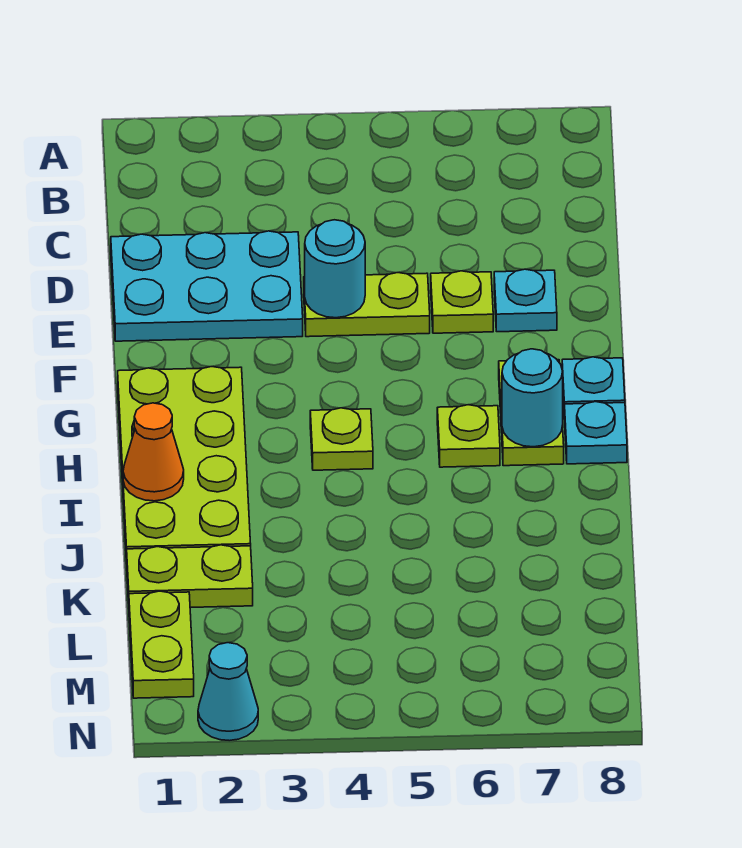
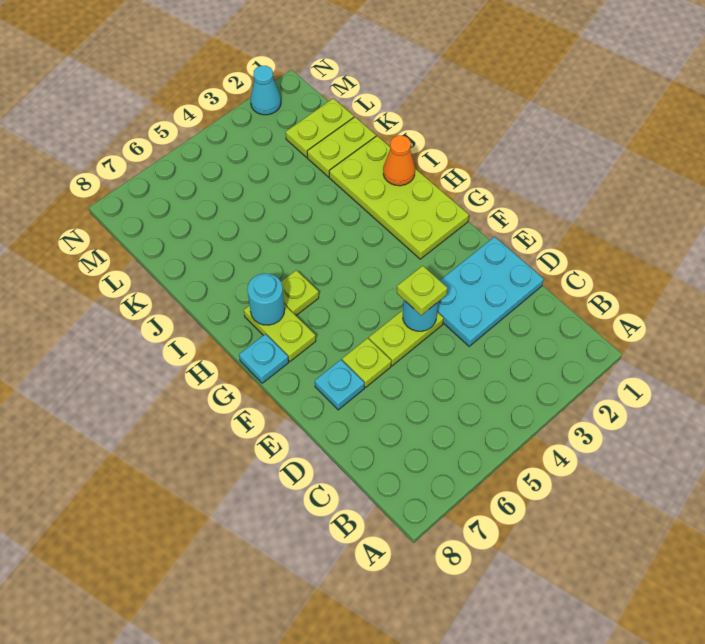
lime 1x1 plate [310,408,373,470] -> lime 1x1 plate moved to [397,266,447,315]
cyan 1x1 plate [565,402,627,464] -> none
lime 1x2 plate [129,591,194,698] -> lime 1x2 plate turned to [286,98,354,157]

